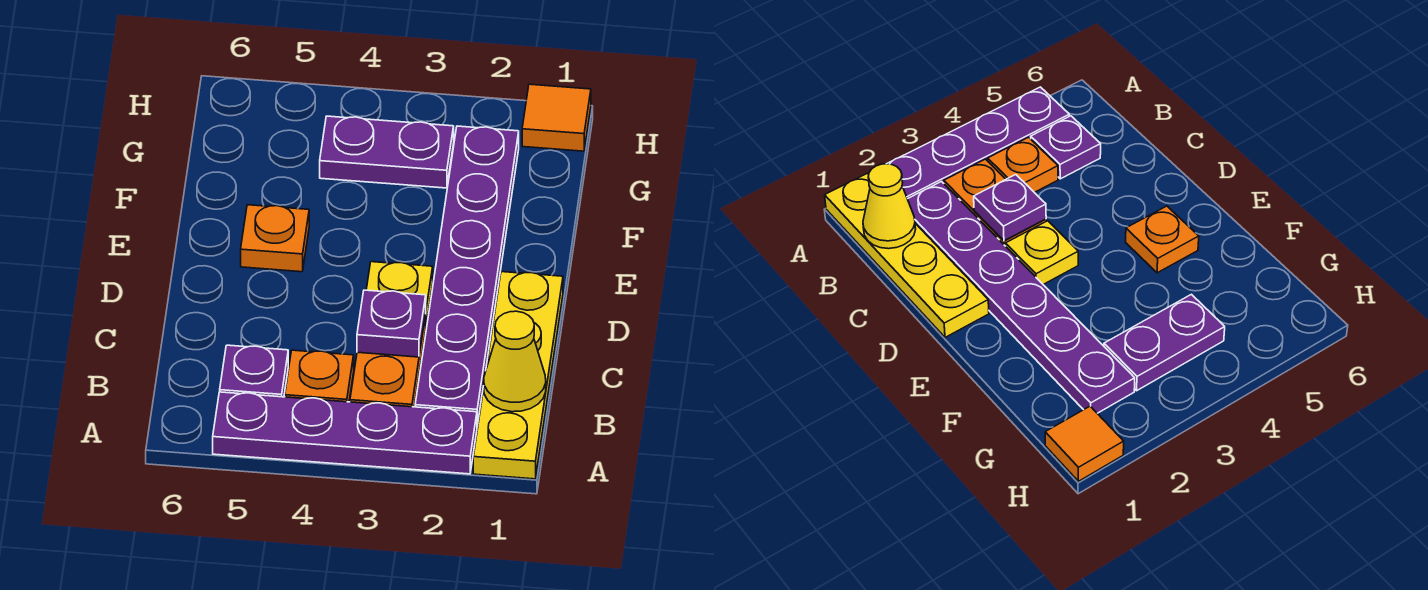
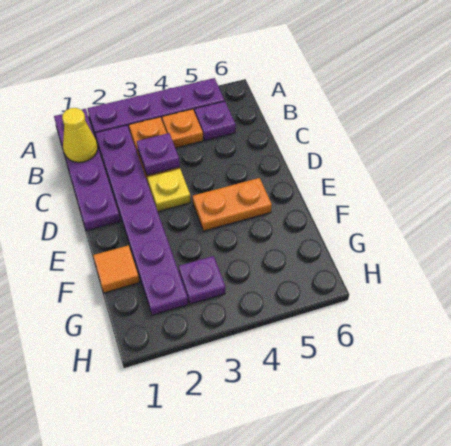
yellow 1x4 plate [473,272,563,479] -> purple 1x4 plate [54,109,120,231]
orange 1x1 plate [241,205,309,272] -> orange 1x2 plate [193,178,272,231]
purple 1x2 plate [320,116,454,188] -> purple 1x1 plate [179,256,226,304]
orange 1x1 tile [522,84,591,151] -> orange 1x1 tile moved to [93,245,140,293]

